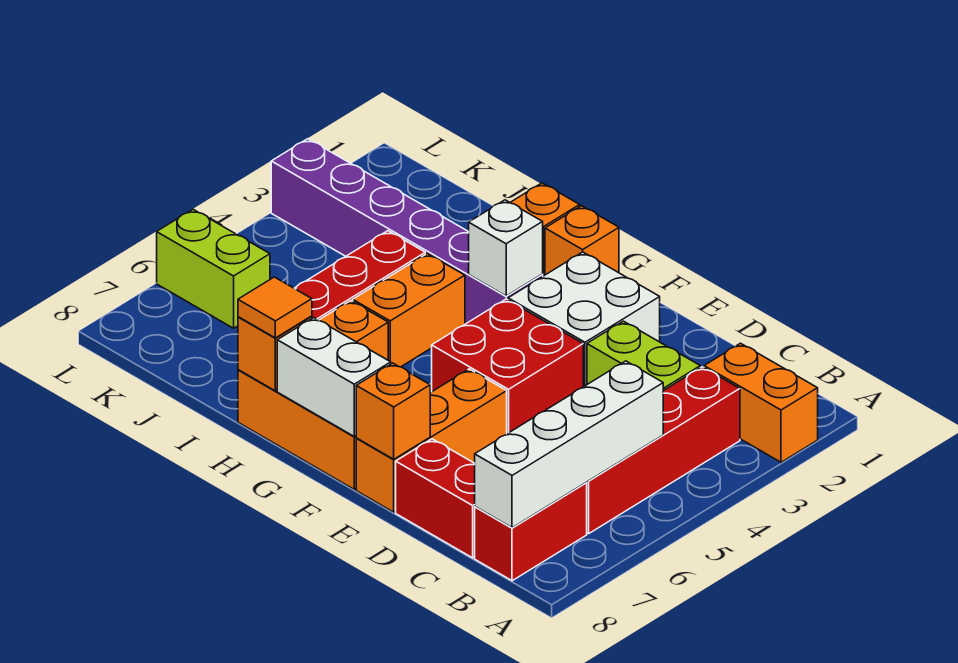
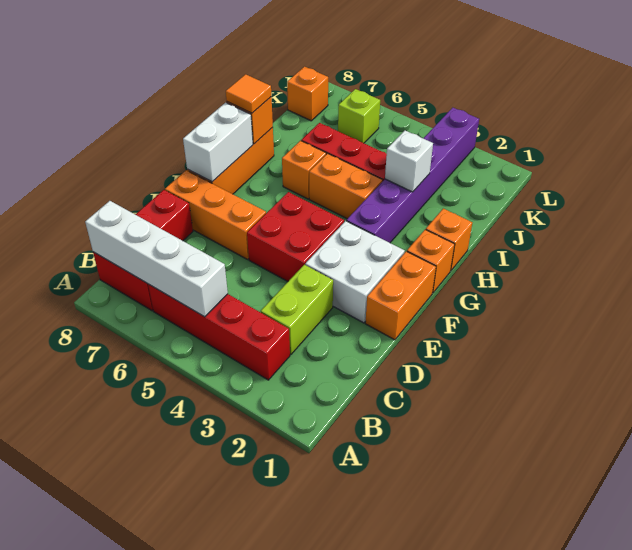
orange 1x2 brick [704,343,818,462] -> orange 1x2 brick moved to [365,251,436,340]
orange 1x1 brick [356,363,430,459] -> orange 1x1 brick moved to [287,67,328,121]
white 1x1 brick [469,200,543,296] -> white 1x1 brick moved to [385,131,433,192]
lime 1x2 brick [157,209,270,328] -> lime 1x1 brick [338,89,380,143]

